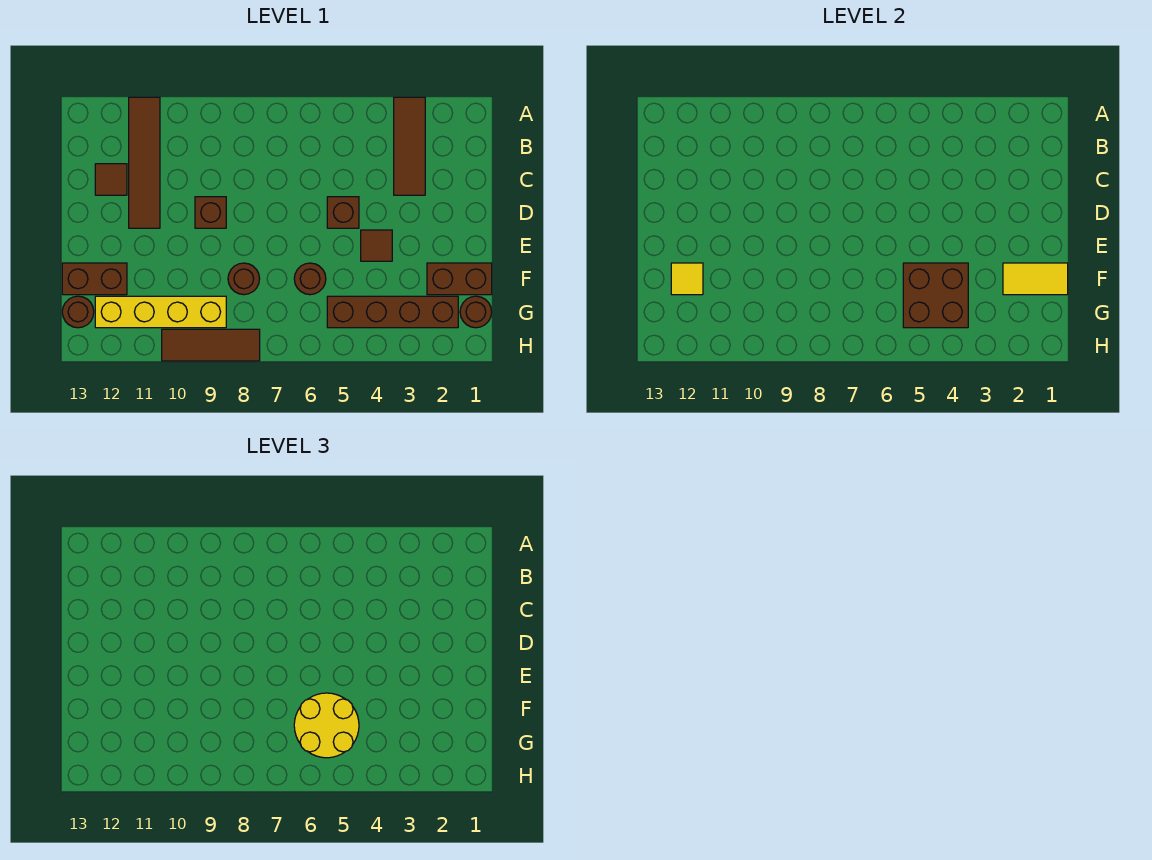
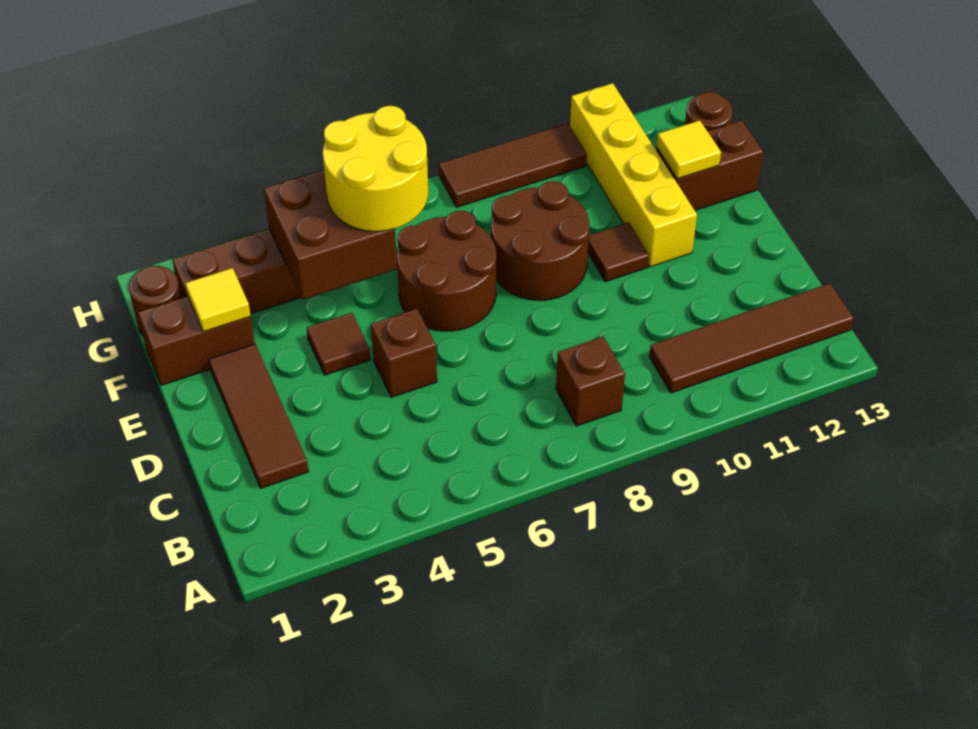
brown 1x3 tile [394,97,425,195] -> brown 1x3 tile moved to [209,344,309,488]
brown 1x4 tile [129,97,160,228] -> brown 1x4 tile turned to [649,283,854,393]
brown 1x1 tile [95,164,127,195] -> brown 1x1 tile moved to [588,222,649,282]
brown 1x1 brick [195,197,226,228] -> brown 1x1 brick moved to [556,337,625,426]
yellow 1x2 tile [1003,263,1068,295] -> yellow 1x1 tile [185,268,251,332]
brown 1x1 round brick [294,263,326,295] -> brown 2x2 round brick [397,211,496,331]
brown 1x1 round brick [228,263,260,295] -> brown 2x2 round brick [491,181,589,300]
yellow 1x4 brick [95,296,226,328] -> yellow 1x4 brick turned to [570,83,697,267]

